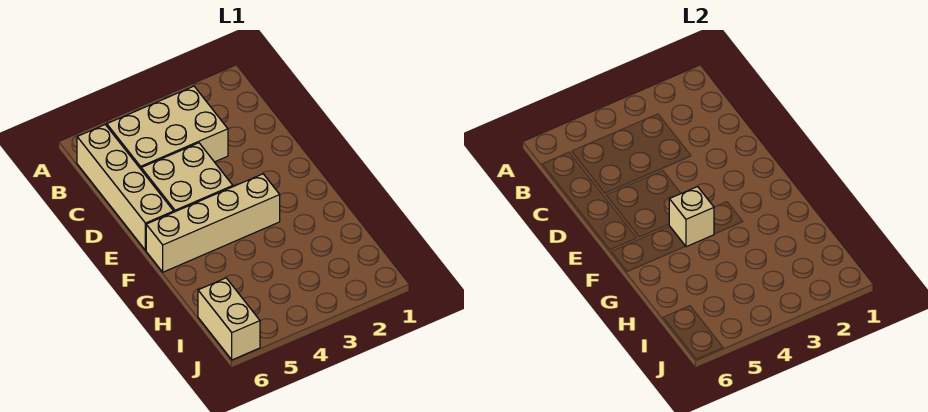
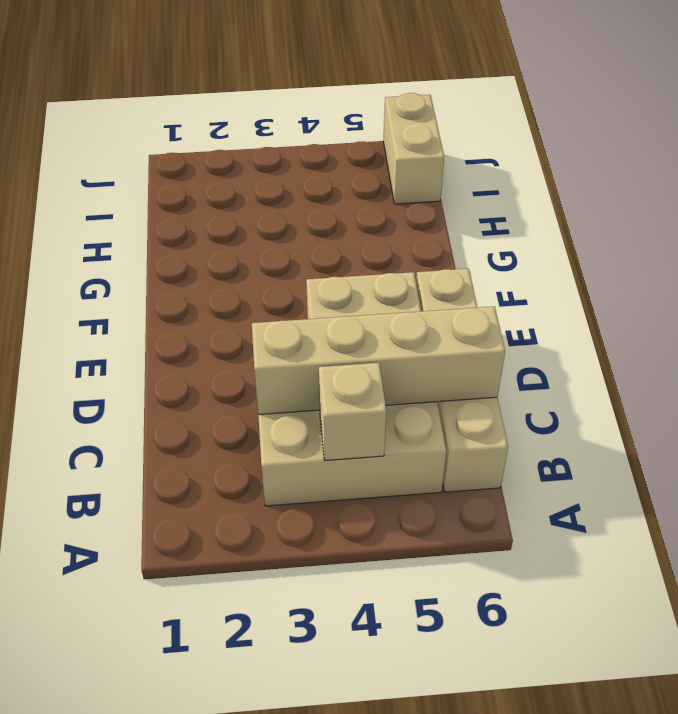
tan 1x4 brick [146,174,280,272] -> tan 1x4 brick moved to [252,306,505,415]
tan 1x1 brick [669,187,714,247] -> tan 1x1 brick moved to [319,363,386,460]

